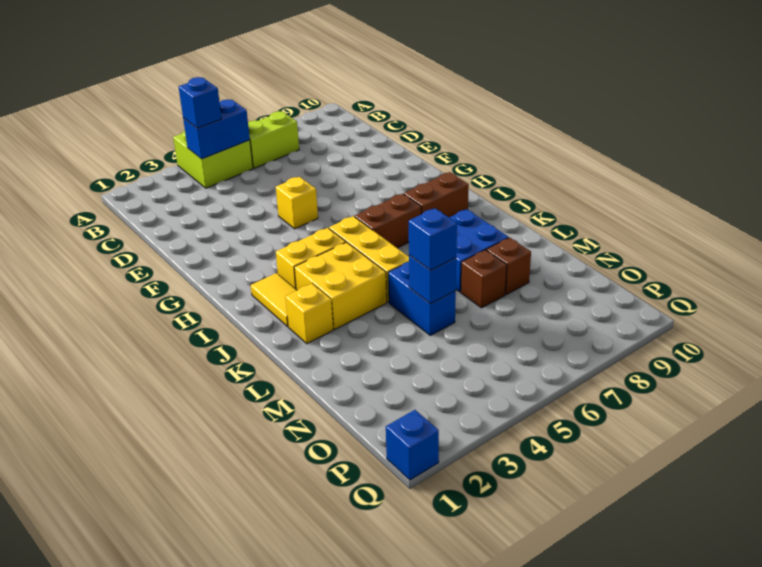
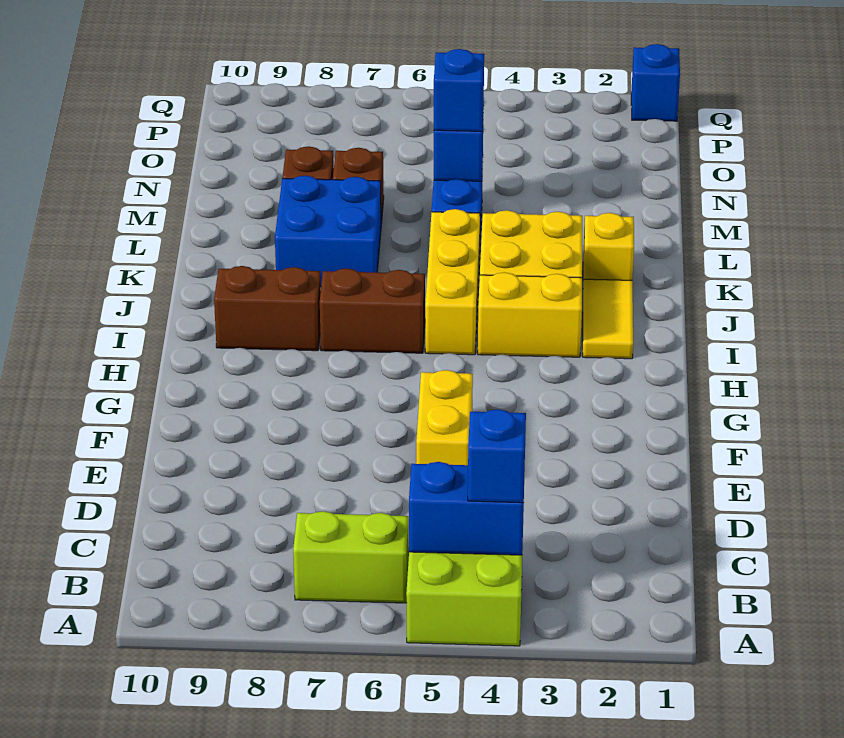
yellow 1x1 brick [276,177,318,229] -> yellow 1x2 brick [416,370,473,465]

